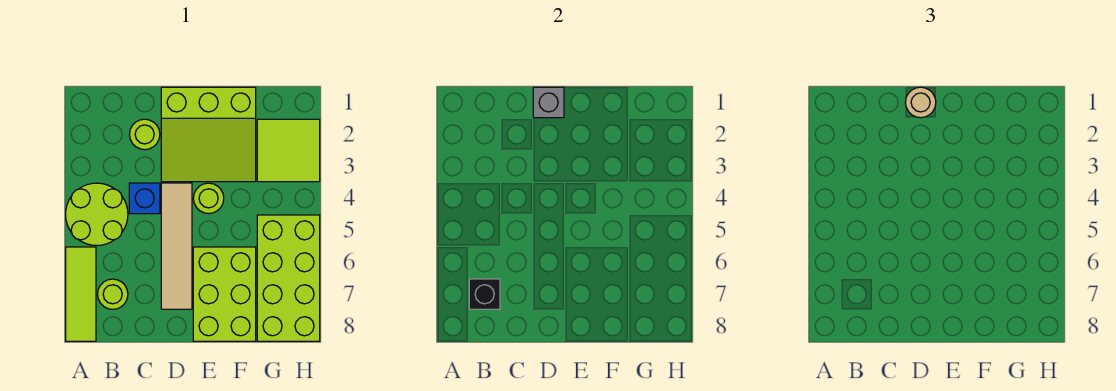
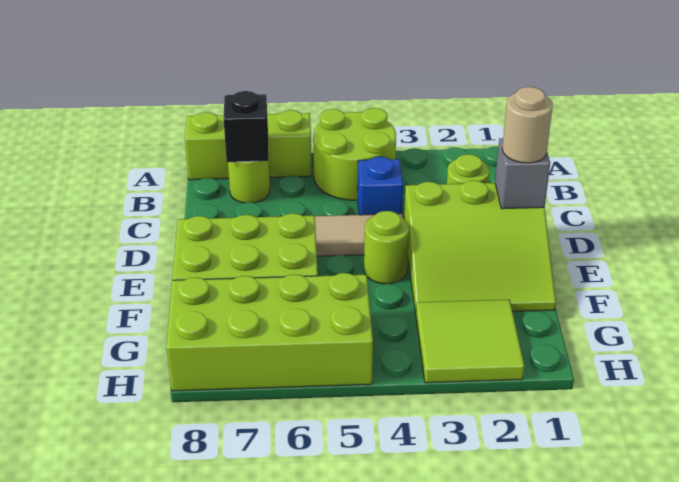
lime 1x3 tile [66,247,96,341] -> lime 1x3 brick [185,110,312,180]
lime 3x3 slope [161,87,256,182] -> lime 3x3 slope turned to [404,181,556,313]

